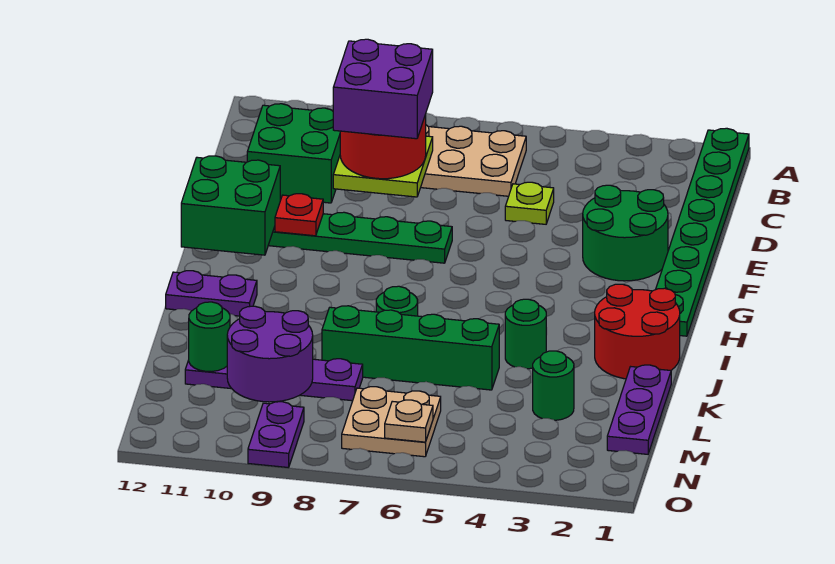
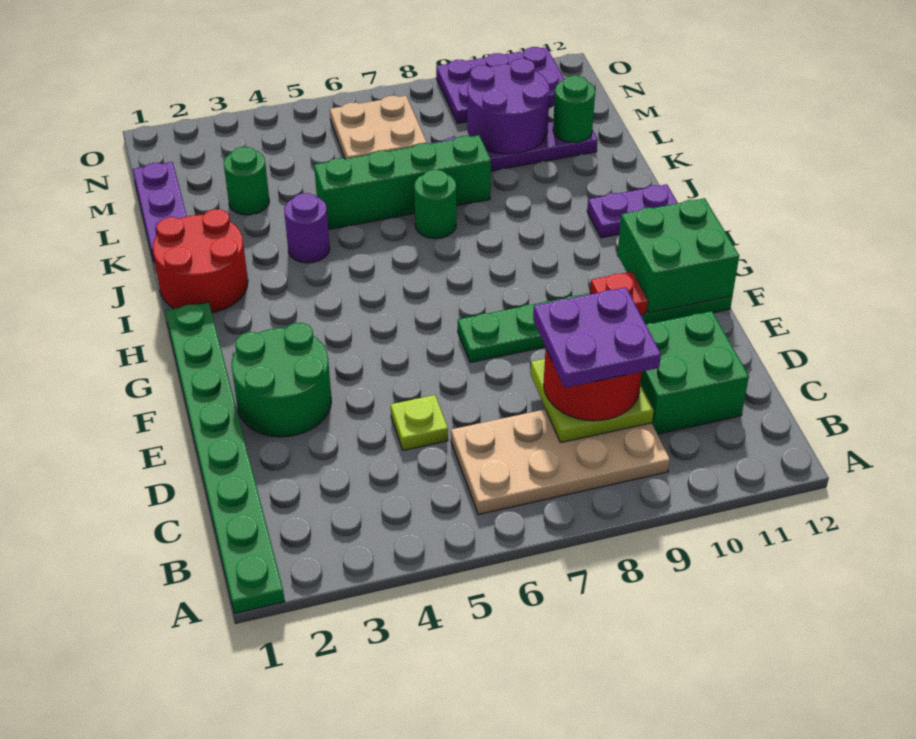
purple 2x2 brick [333,39,433,139] -> purple 2x2 plate [533,287,661,388]
green 1x1 round brick [505,299,546,369] -> purple 1x1 round brick [284,193,330,263]
tan 1x1 plate [385,400,433,442] -> none
purple 1x2 plate [248,402,304,468] -> purple 2x3 plate [436,47,565,123]

